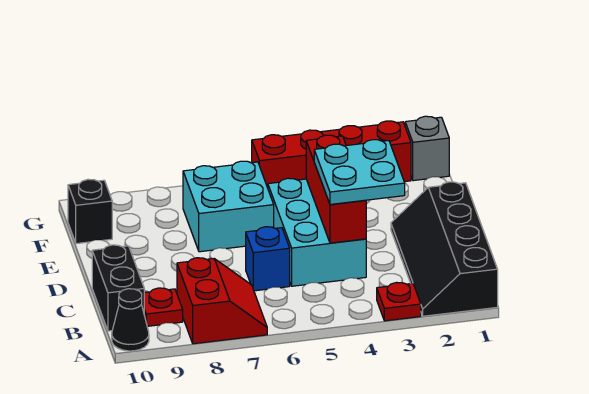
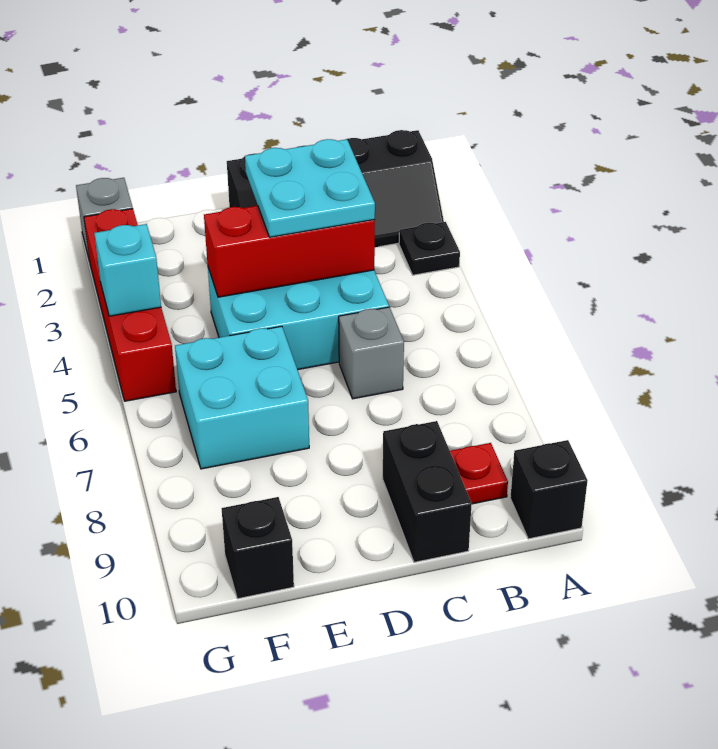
red 1x1 plate [377,282,421,321] -> black 1x1 plate [399,222,460,275]
red 2x2 slope [177,258,267,344] -> none
black 1x1 cone [112,289,149,351] -> black 1x1 brick [510,440,588,539]
black 1x2 brick [92,245,144,331] -> black 1x2 brick turned to [383,421,472,562]
blue 1x1 brick [246,227,290,291] -> grey 1x1 brick [339,307,404,399]
none -> cyan 1x1 brick [94,224,161,316]

